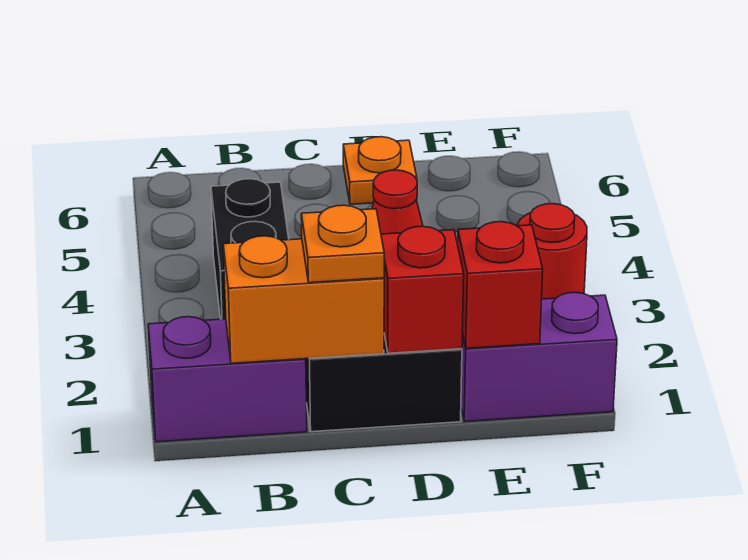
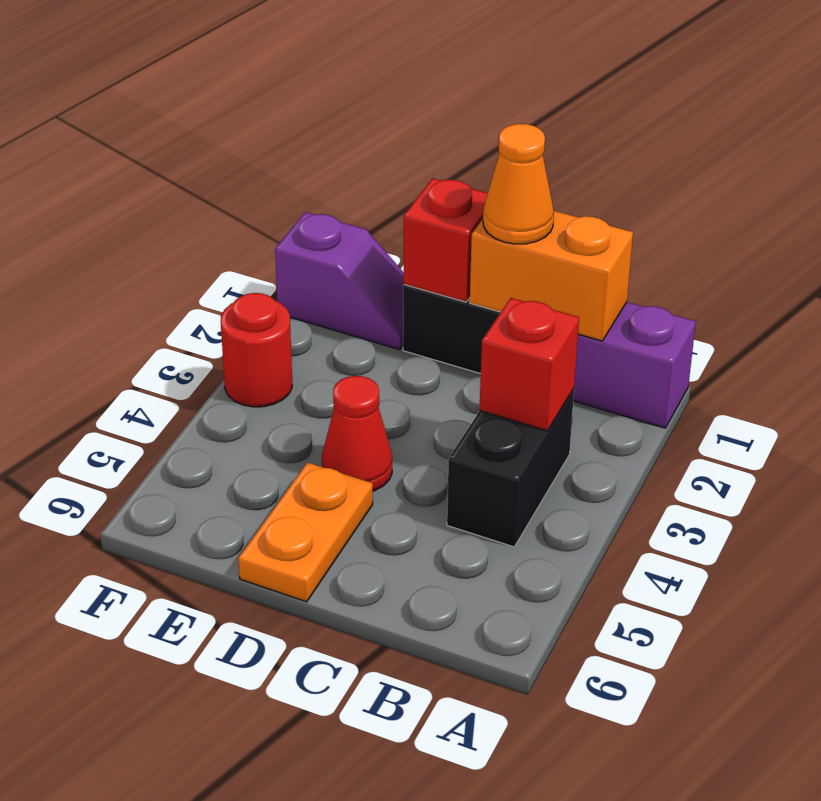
orange 1x1 plate [301,205,384,283] -> orange 1x1 cone [483,124,554,244]
orange 1x1 plate [343,137,417,204] -> orange 1x2 plate [238,463,373,602]
purple 1x2 brick [461,292,617,422] -> purple 1x2 slope [275,212,404,350]
red 1x1 brick [458,222,543,348] -> red 1x1 brick moved to [479,298,579,431]

